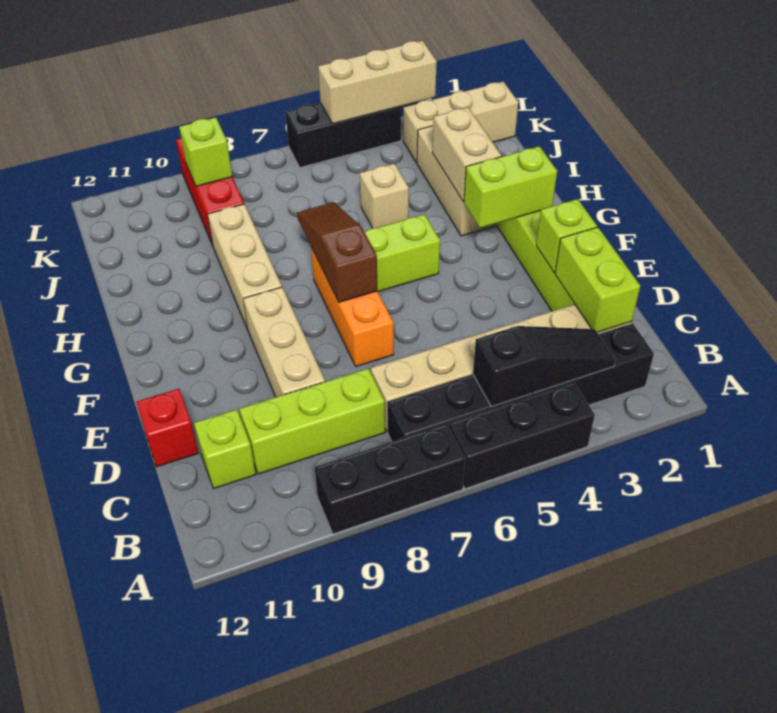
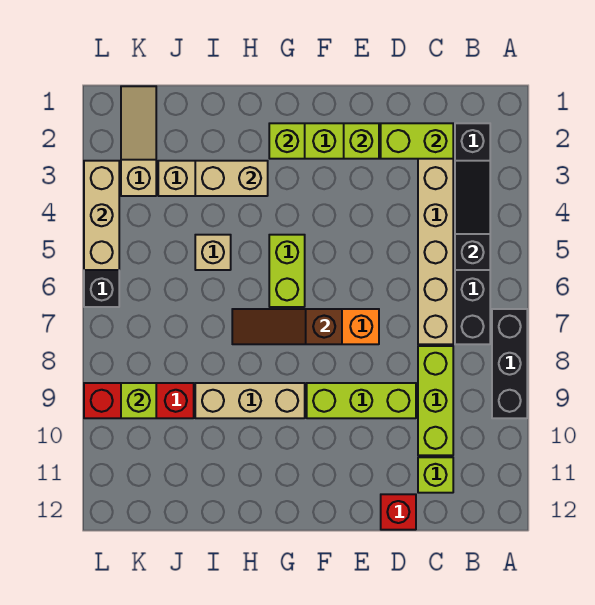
black 1x3 brick [449,382,595,489] -> none
tan 1x3 brick [243,287,325,397] -> lime 1x3 brick [307,383,416,418]
lime 1x2 brick [464,146,557,228] -> lime 1x1 brick [269,123,305,159]
tan 1x3 brick [403,82,518,163] -> tan 1x3 slope [121,86,156,196]

